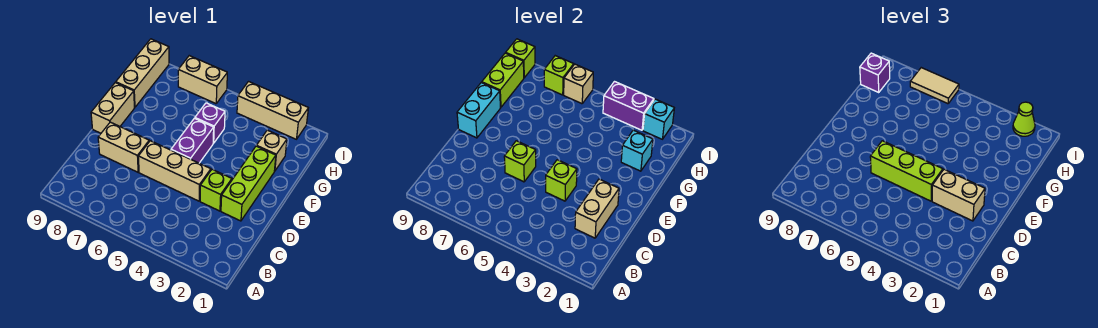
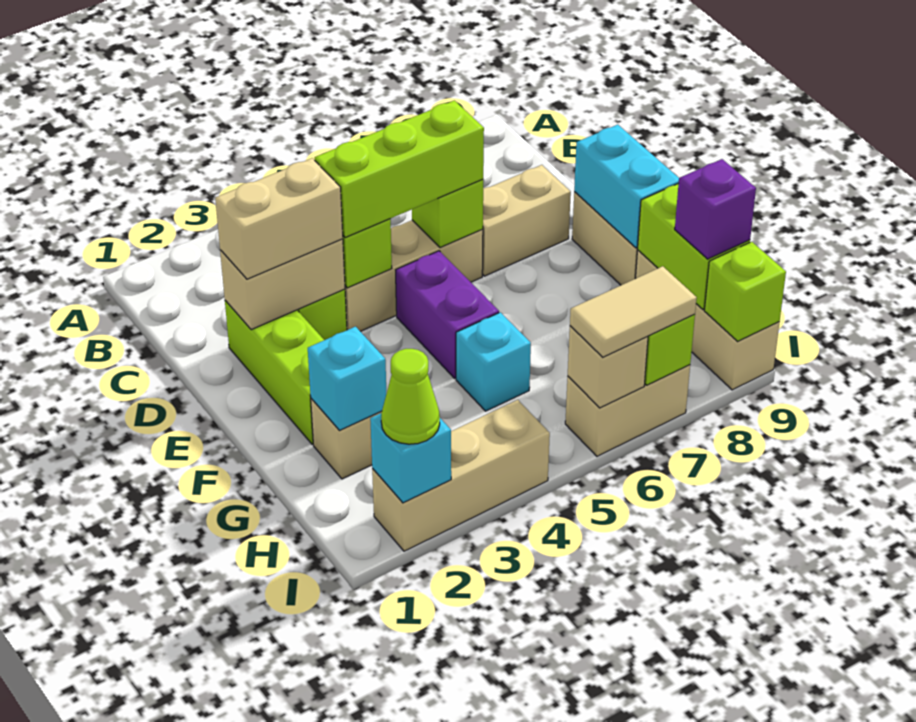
tan 1x2 brick [575,179,619,238] -> tan 1x2 brick turned to [220,239,345,330]
purple 1x1 brick [195,103,225,143] -> cyan 1x1 brick [456,312,531,411]
purple 1x2 brick [603,82,654,130] -> none

